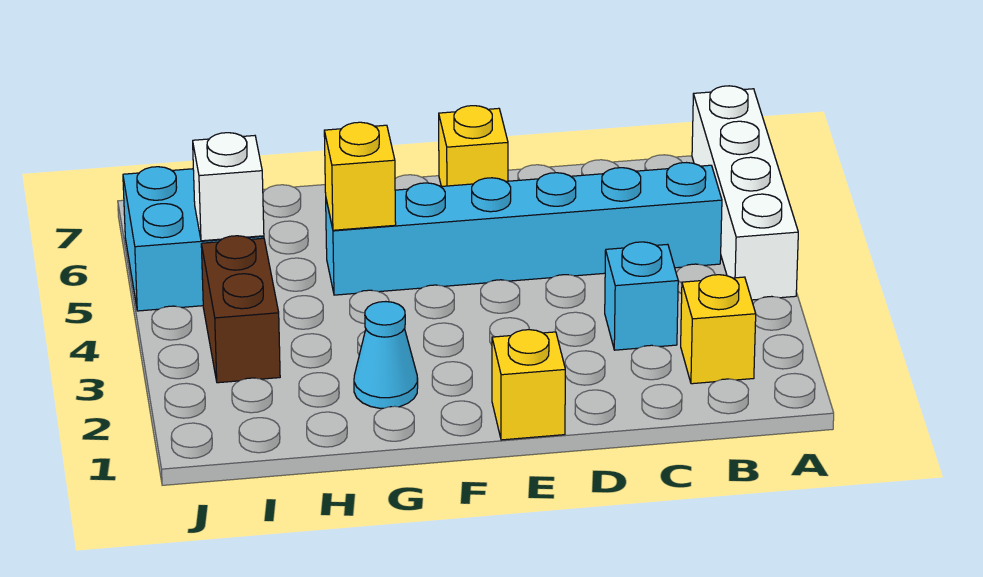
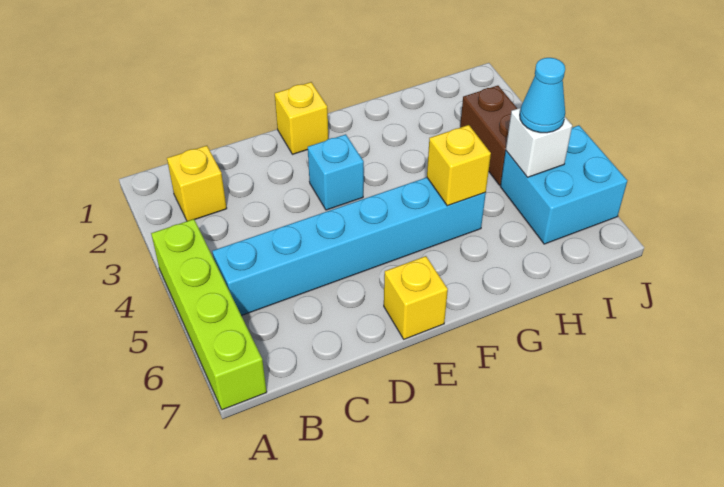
white 1x4 brick [692,86,798,300] -> lime 1x4 brick [151,219,267,410]
cyan 1x1 brick [605,242,678,350] -> cyan 1x1 brick moved to [308,134,364,210]
cyan 1x1 cone [354,302,418,408] -> cyan 1x1 cone moved to [520,58,565,133]

